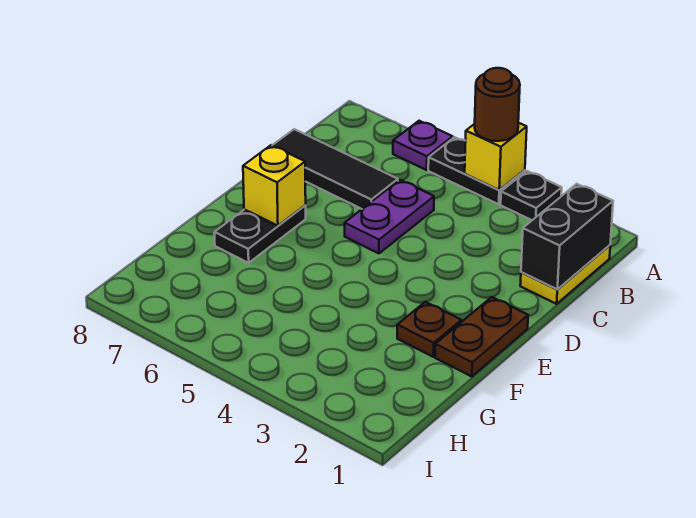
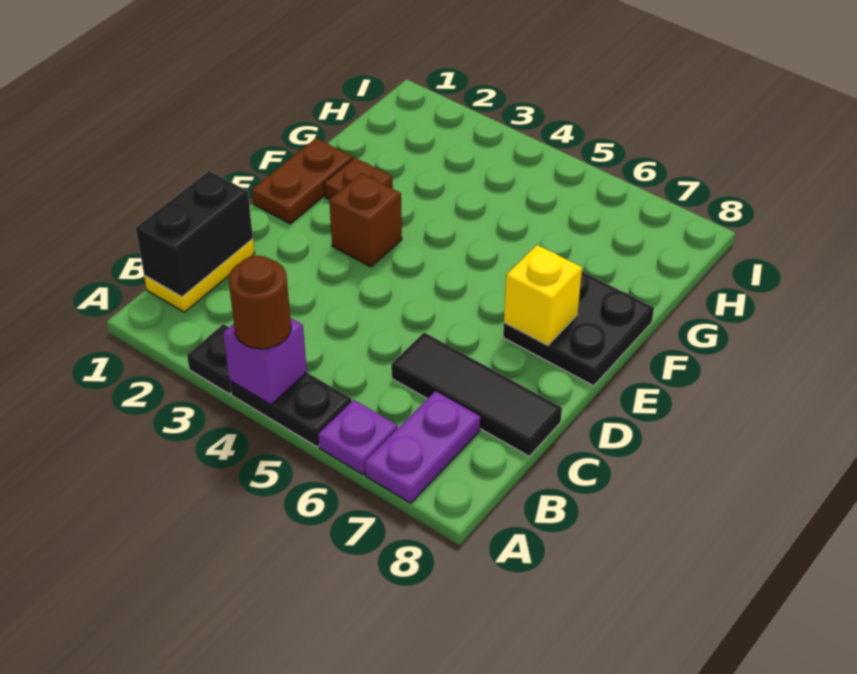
yellow 1x1 brick [465,123,527,190] -> purple 1x1 brick [223,318,307,405]
purple 1x2 plate [345,180,434,253] -> purple 1x2 plate moved to [365,391,480,503]
none -> brown 1x1 brick [329,173,402,267]
black 1x2 plate [214,206,306,263] -> black 2x2 plate [503,271,654,386]

